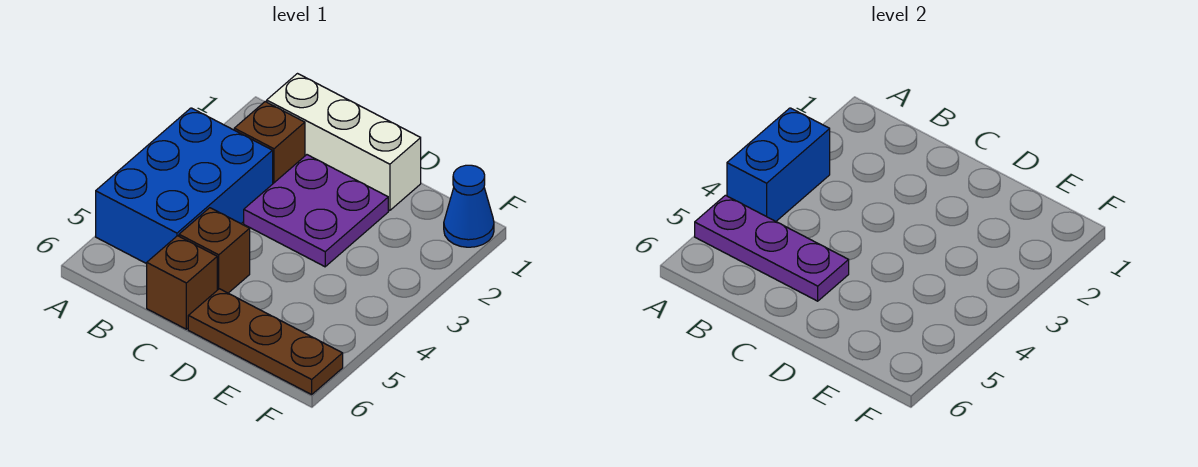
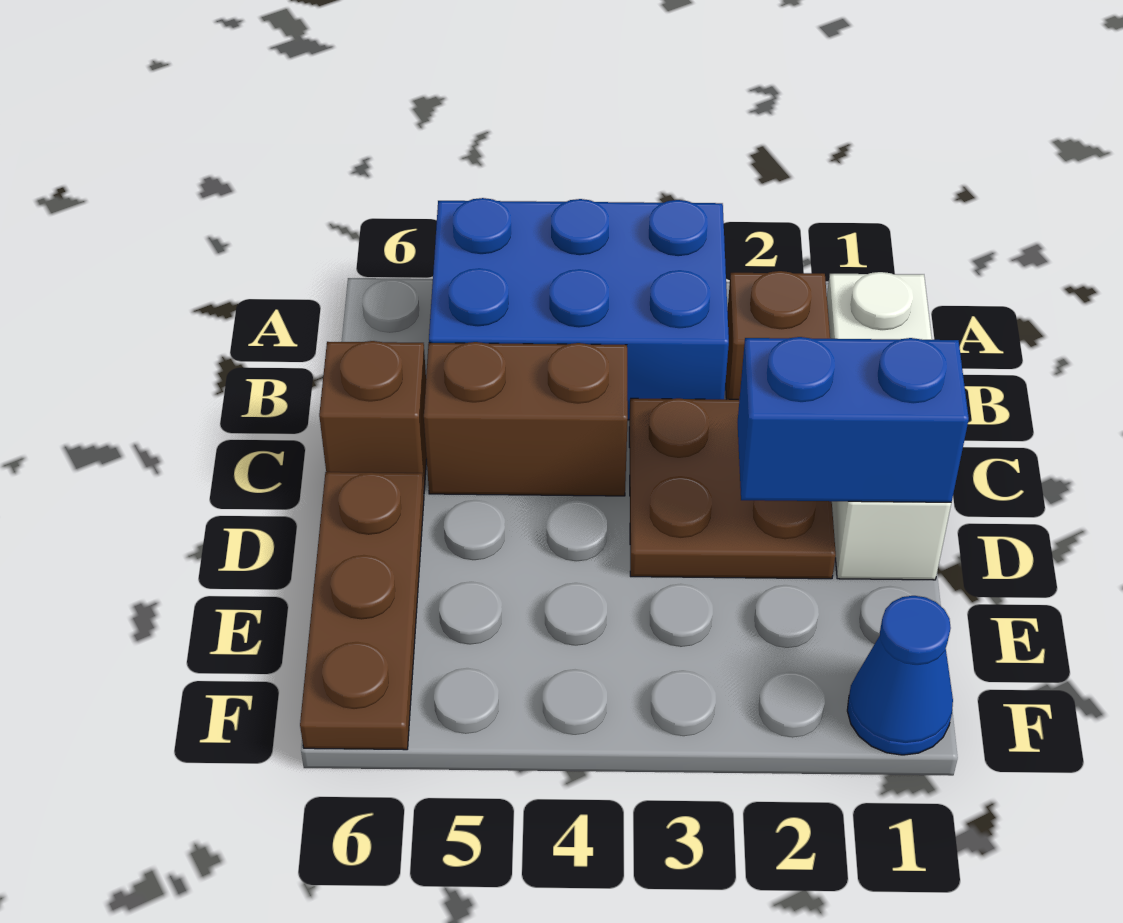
blue 1x2 brick [727,108,830,221] -> blue 1x2 brick moved to [738,337,969,502]
purple 1x3 plate [695,195,849,301] -> none
purple 2x2 plate [244,155,388,267] -> brown 2x2 plate [629,398,836,579]
brown 1x1 brick [179,208,250,293] -> brown 1x2 brick [424,342,628,496]

